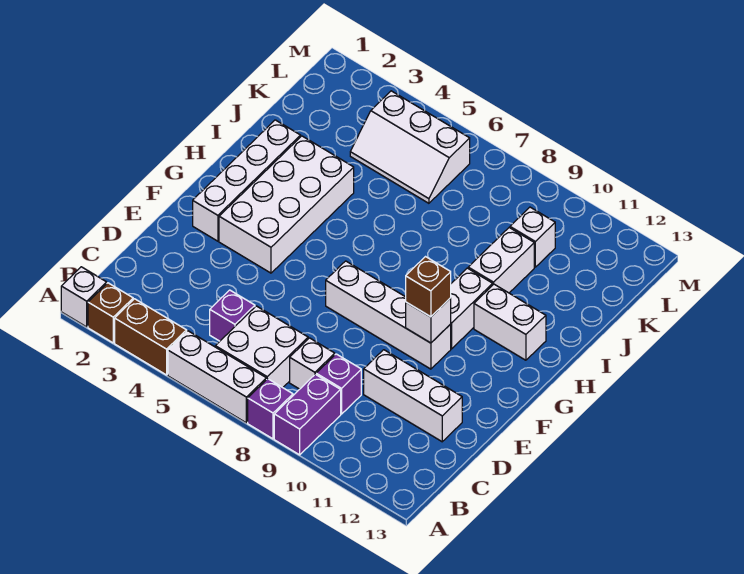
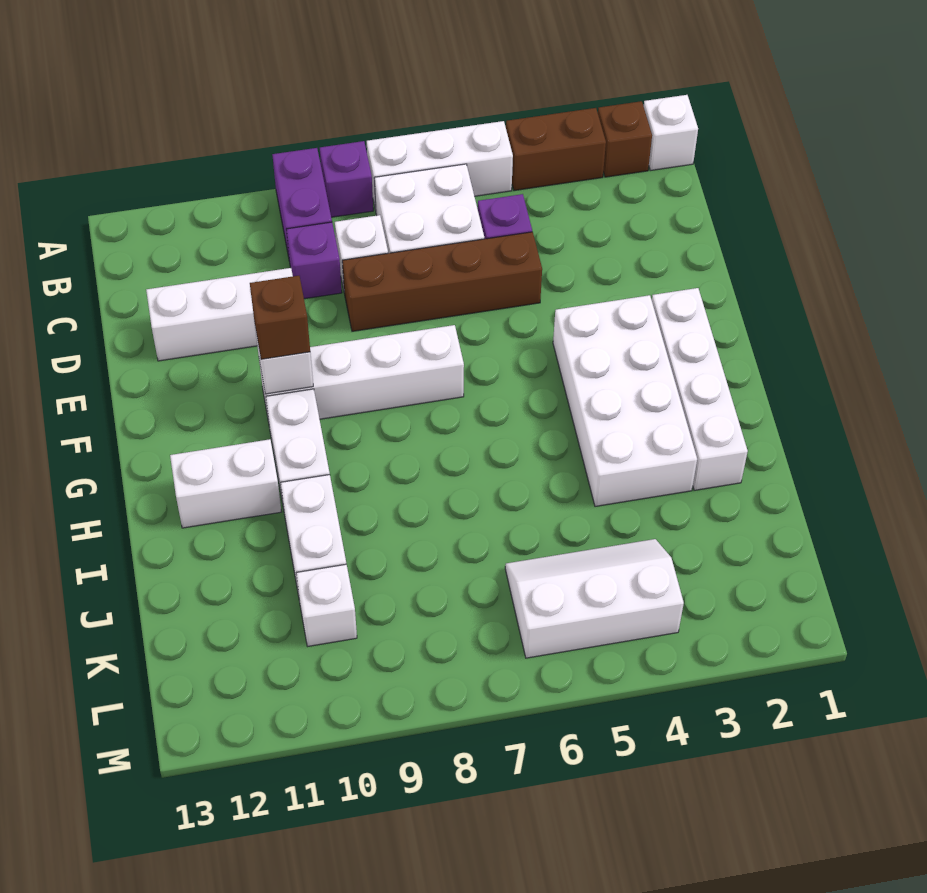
none -> brown 1x4 brick [342,232,542,331]

